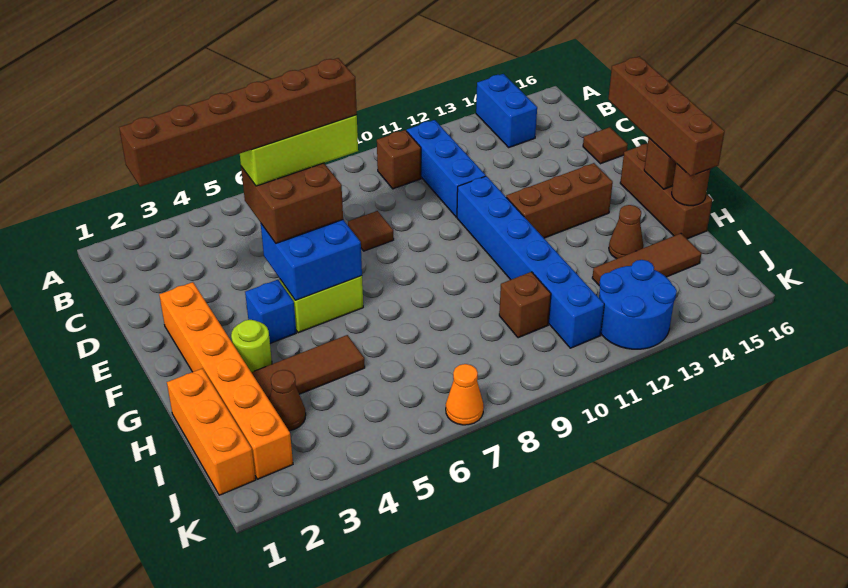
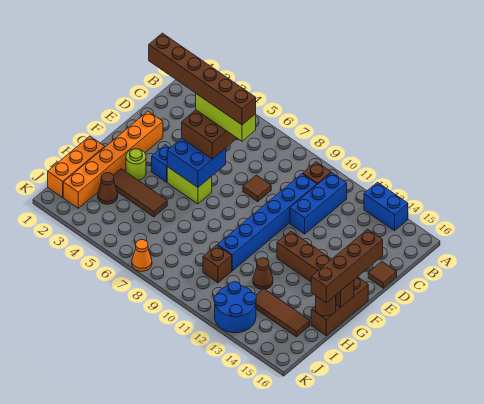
blue 1x2 brick [476,74,537,147] -> blue 1x2 brick turned to [364,182,408,231]
blue 1x6 brick [457,176,604,348] -> blue 1x6 brick moved to [217,174,317,271]
brown 1x1 cone [609,205,643,259] -> brown 1x1 cone moved to [253,258,273,290]

